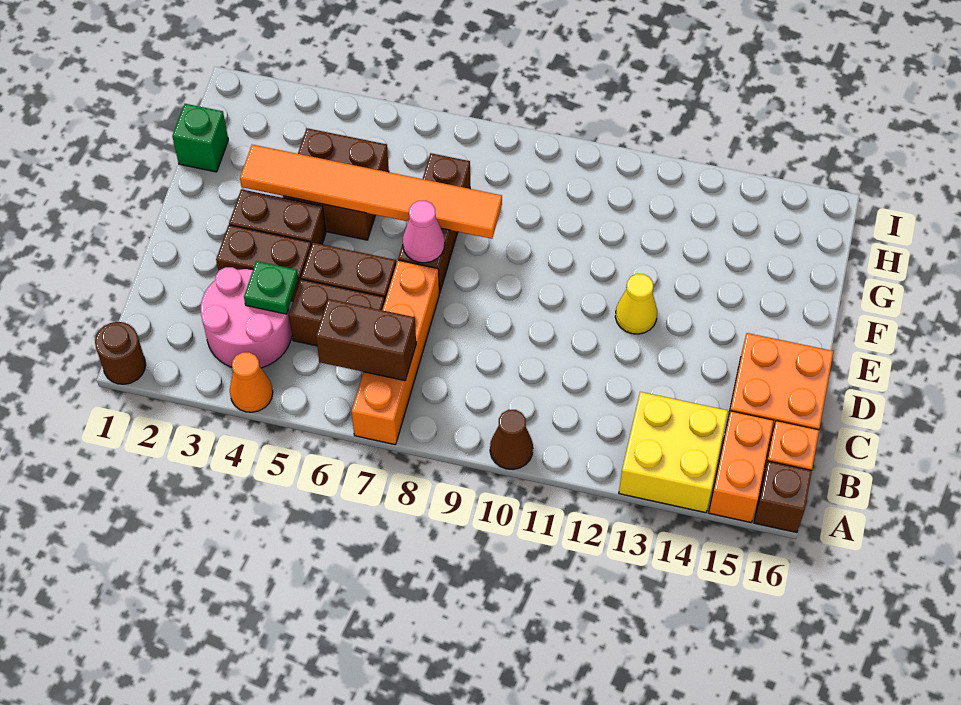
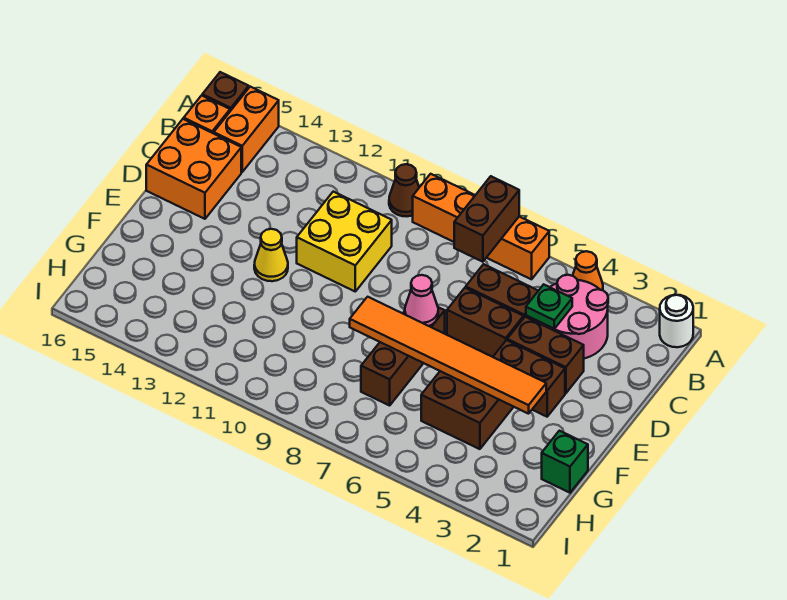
brown 1x1 round brick [95,322,146,384] -> white 1x1 round brick [660,295,693,347]
orange 1x4 brick [352,260,439,445] -> orange 1x4 brick turned to [413,174,549,279]
yellow 2x2 brick [619,392,728,513] -> yellow 2x2 brick moved to [297,192,392,291]
brown 1x2 brick [316,299,416,381] -> brown 1x2 brick turned to [454,176,519,262]

